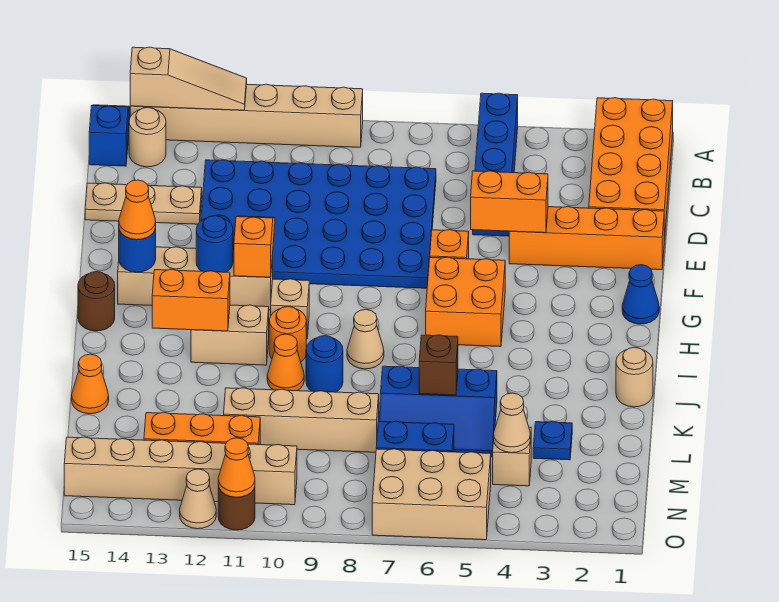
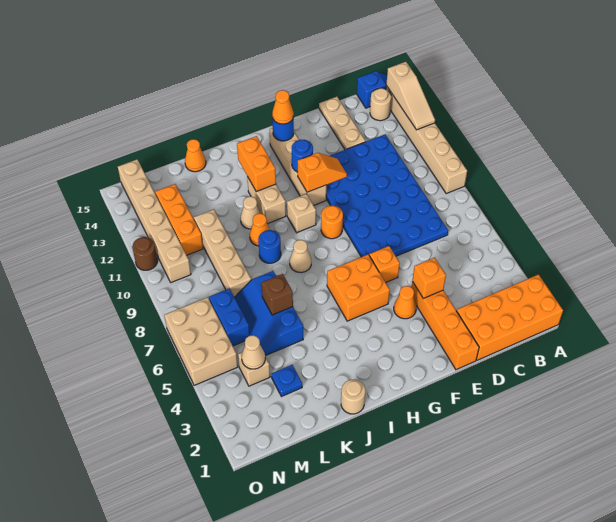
blue 1x4 brick [473,93,518,236] -> none
orange 1x2 brick [471,171,548,233] -> orange 1x1 brick [413,258,446,298]
blue 1x1 cone [622,265,659,324] -> none
brown 1x1 round brick [78,272,115,331] -> none
orange 1x1 round brick [269,307,306,362] -> orange 1x1 round brick moved to [321,206,343,239]
orange 1x1 cone [218,438,255,497] -> orange 1x1 cone moved to [394,286,416,319]
tan 1x1 cone [180,469,216,529] -> tan 1x1 cone moved to [240,197,260,229]

